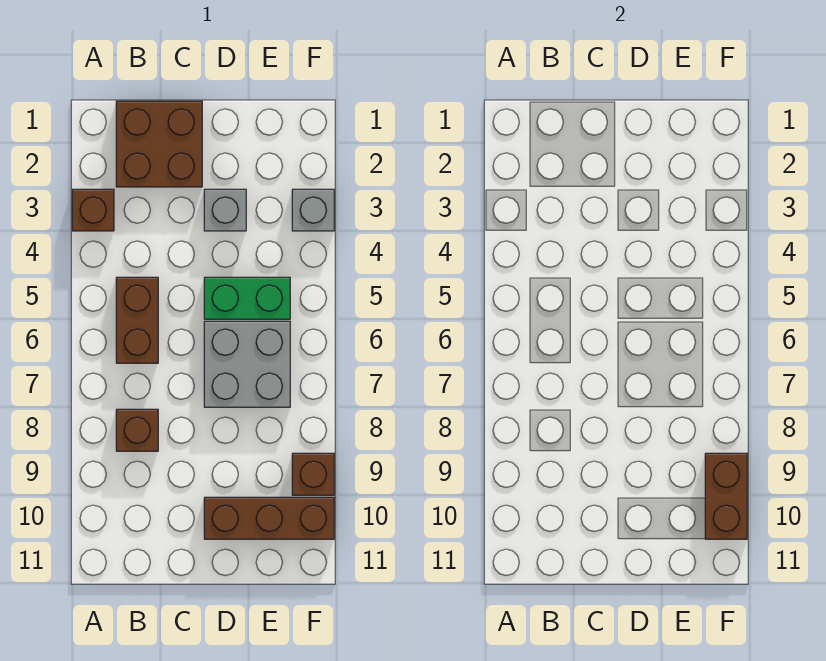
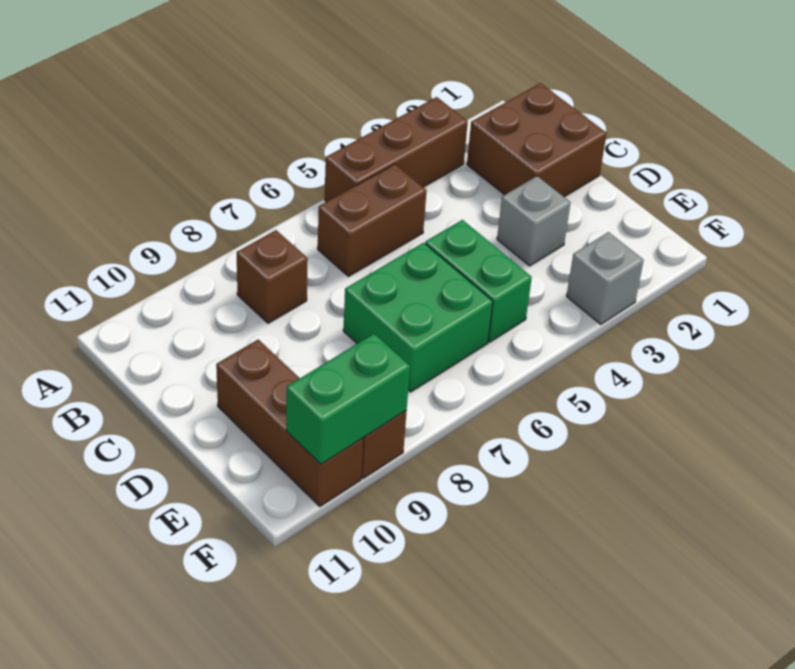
brown 1x1 brick [72,189,114,231] -> brown 1x3 brick [325,97,468,202]
grey 2x2 brick [204,321,290,407] -> green 2x2 brick [343,243,493,392]
brown 1x2 brick [705,453,747,539] -> green 1x2 brick [286,334,410,464]

